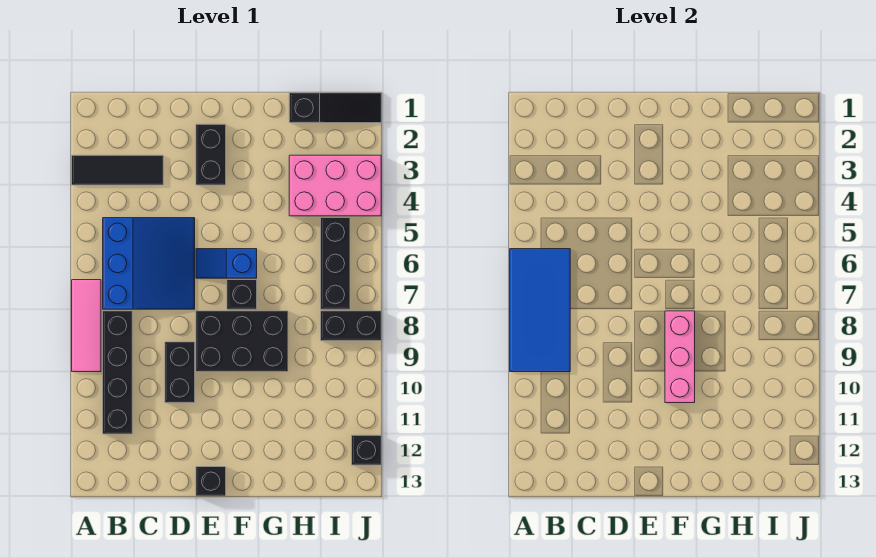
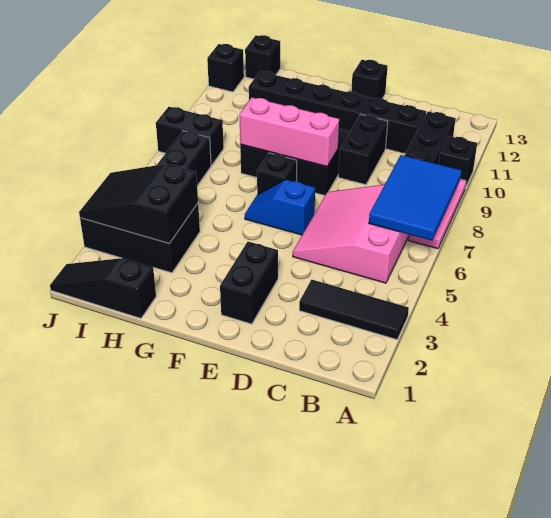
blue 2x4 tile [510,249,570,372] -> blue 2x3 tile [369,155,462,240]
none -> black 1x1 brick [439,136,477,188]
blue 3x3 slope [103,218,195,309] -> pink 3x3 slope [293,185,409,283]
none -> black 1x6 brick [249,71,426,154]
blue 1x2 slope [196,249,257,278] -> blue 1x2 slope turned to [245,179,315,235]
pink 1x3 brick [665,311,695,403] -> pink 1x3 brick turned to [239,97,339,167]
pink 2x3 brick [289,155,381,216] -> black 2x3 brick [80,203,200,273]
none -> black 2x3 slope [79,164,198,243]
none -> black 1x1 brick [245,35,280,79]

